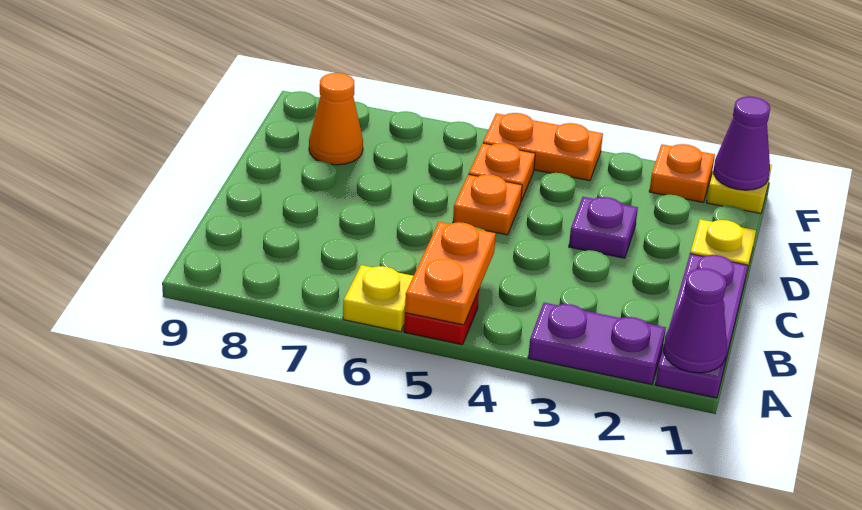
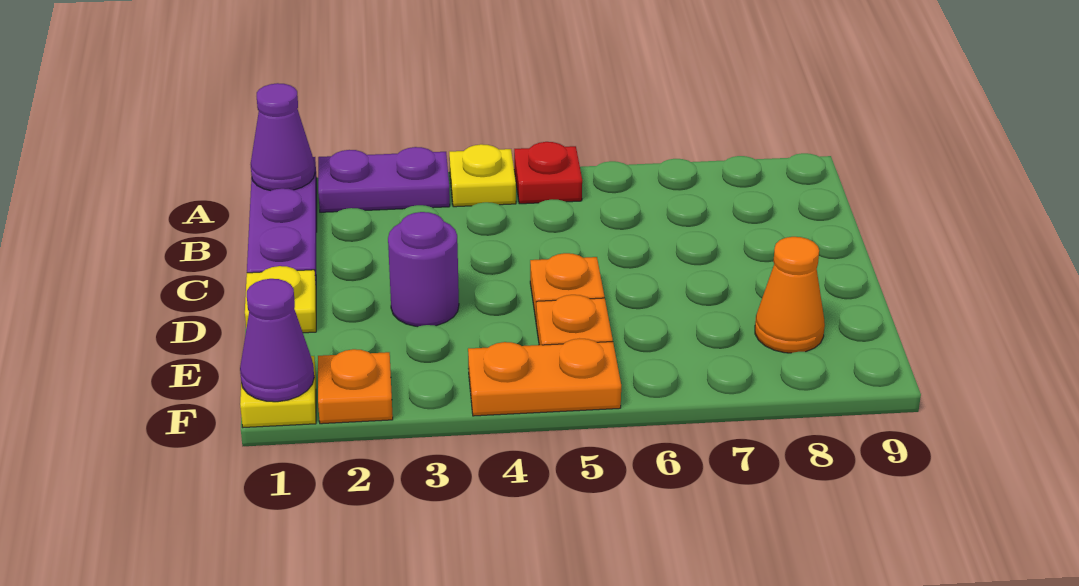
orange 1x2 plate [405,222,496,325] -> none
yellow 1x1 plate [343,265,413,332] -> yellow 1x1 plate moved to [449,144,516,207]
purple 1x1 plate [569,197,638,258] -> purple 1x1 round brick [388,212,459,327]

